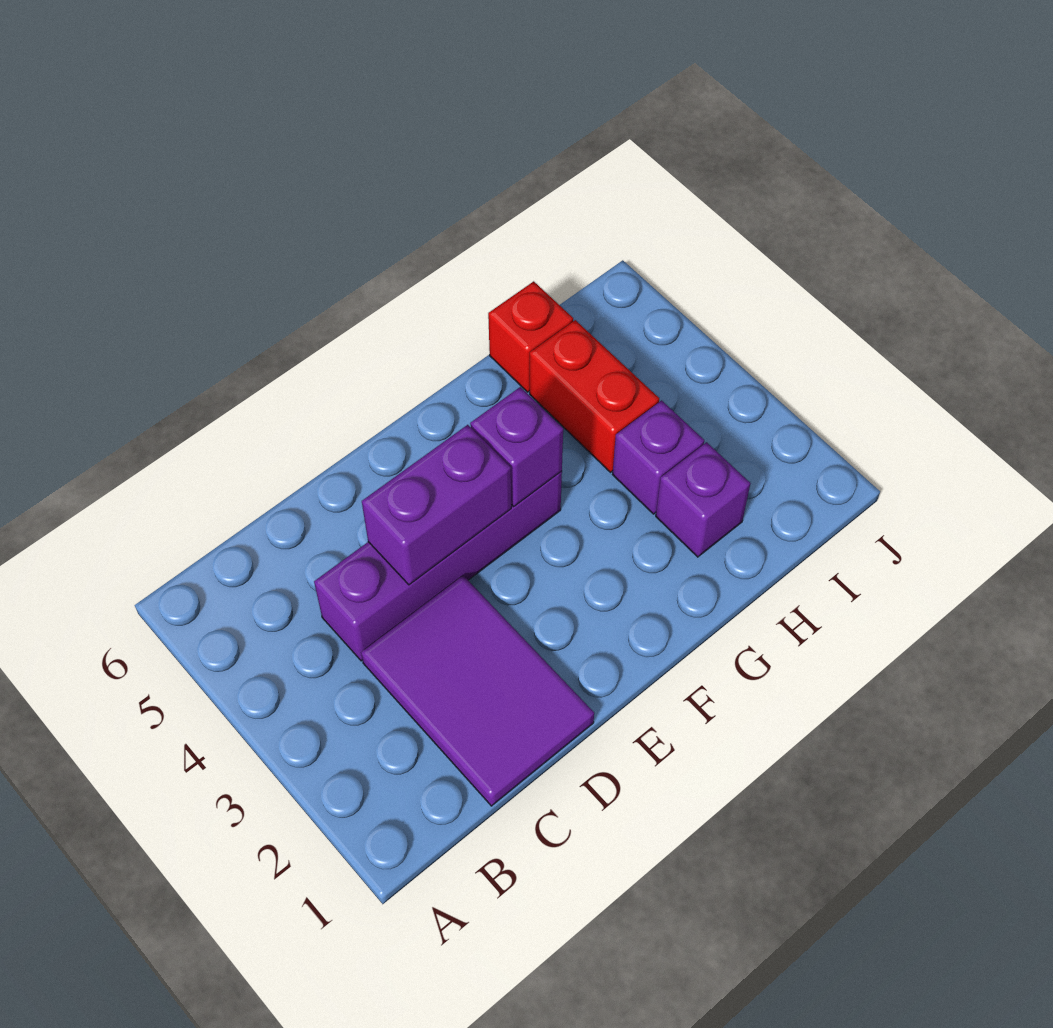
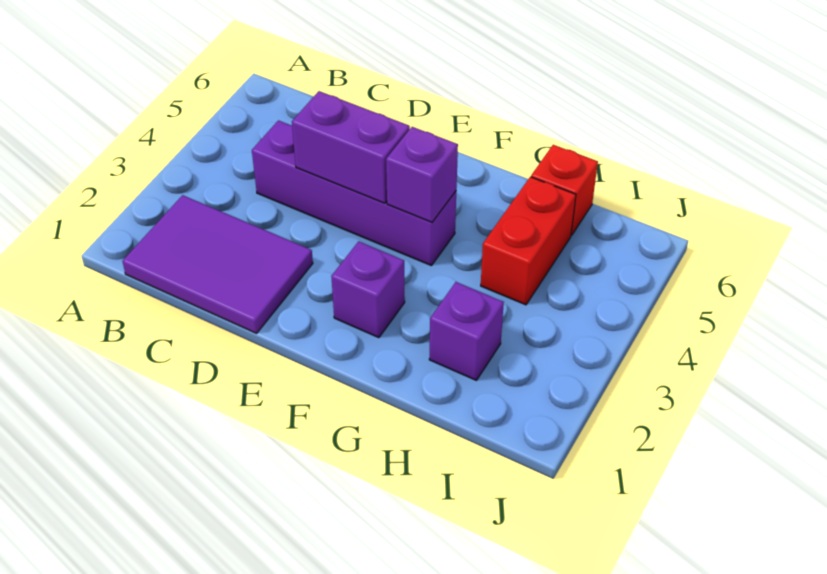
purple 2x3 tile [361,576,594,806] -> purple 2x3 tile turned to [123,195,313,333]
purple 1x1 brick [613,400,704,514] -> purple 1x1 brick moved to [331,241,405,338]

